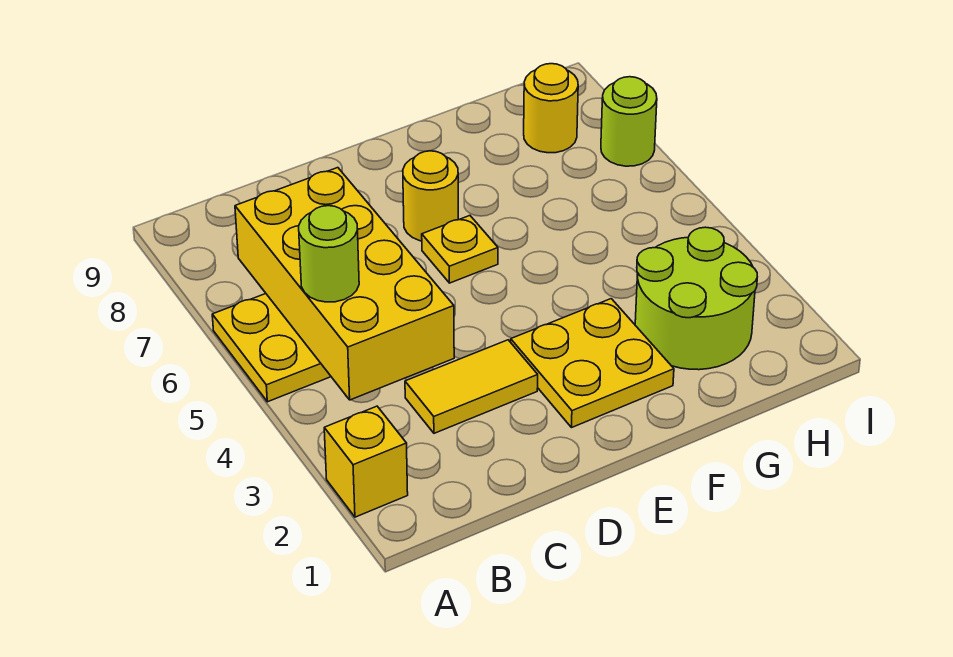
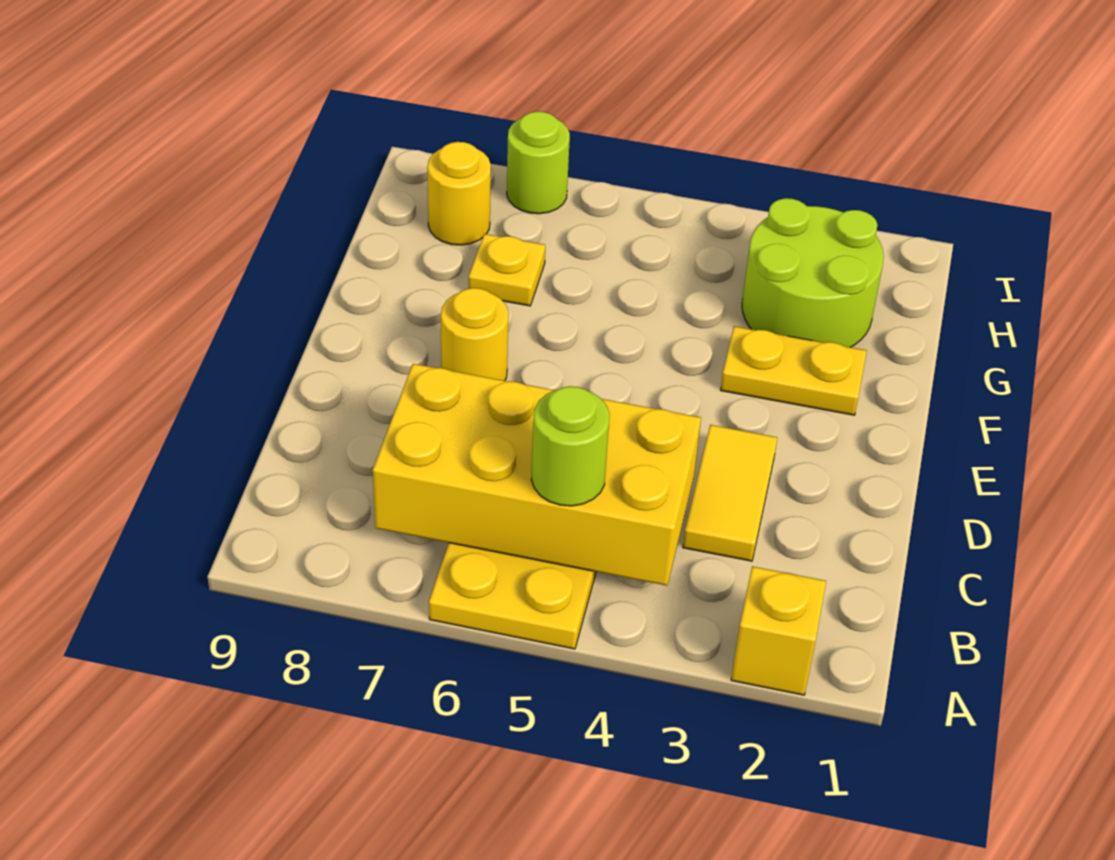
yellow 2x2 plate [511,299,674,428] -> yellow 1x2 plate [721,326,867,415]
yellow 1x1 plate [422,216,498,283] -> yellow 1x1 plate moved to [469,234,545,306]

